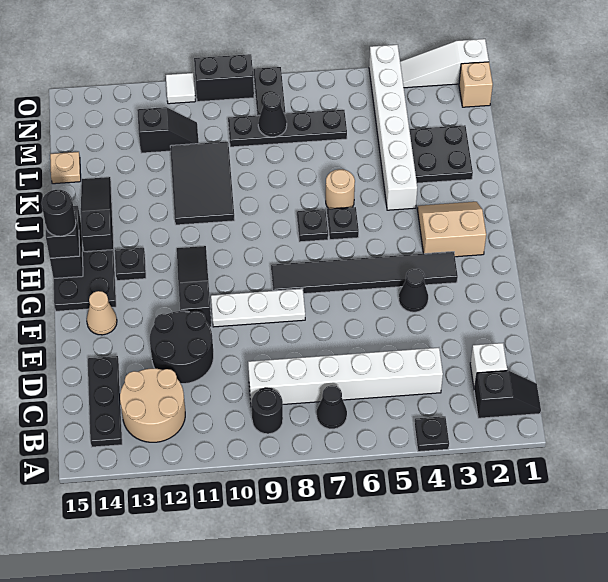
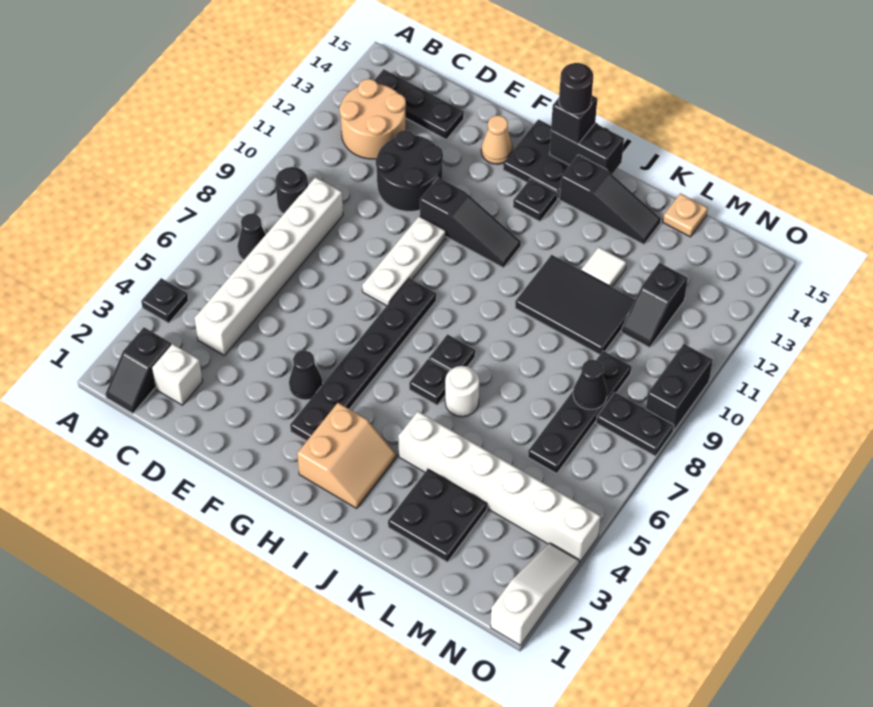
black 1x6 tile [271,252,458,294] -> black 1x6 plate [290,278,436,441]
tan 1x1 round brick [326,169,355,209] -> white 1x1 round brick [445,366,479,417]
tan 1x1 brick [459,62,493,107] -> none
white 1x1 tile [166,73,196,104] -> white 1x1 tile moved to [581,247,626,287]

